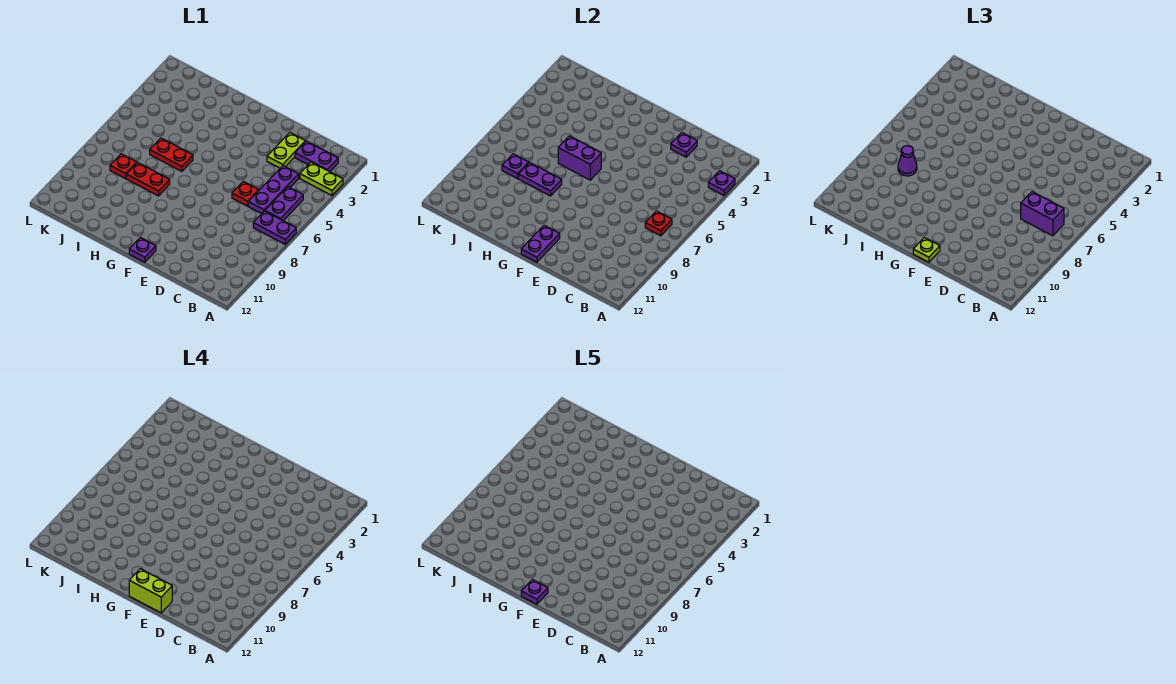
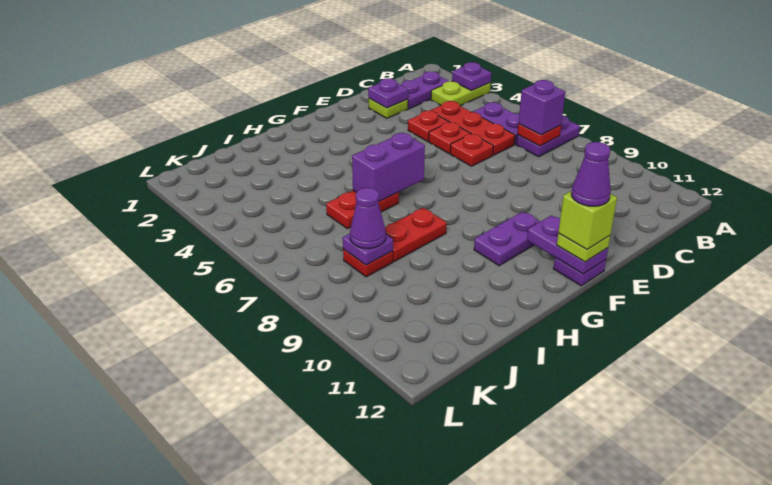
purple 1x2 brick [1021,192,1064,236] -> purple 1x1 brick [519,80,565,135]
purple 1x3 plate [248,166,299,214] -> red 1x3 plate [431,101,515,155]
lime 1x2 plate [267,133,305,168] -> lime 1x1 plate [369,99,408,118]
none -> red 1x1 plate [408,111,449,141]
none -> red 1x1 plate [429,122,471,154]
lime 1x2 brick [129,569,172,613] -> lime 1x1 brick [558,191,617,250]
purple 1x1 plate [521,580,548,604] -> purple 1x1 cone [571,142,611,206]
purple 1x2 plate [518,162,562,196] -> purple 1x2 plate moved to [474,212,540,266]

